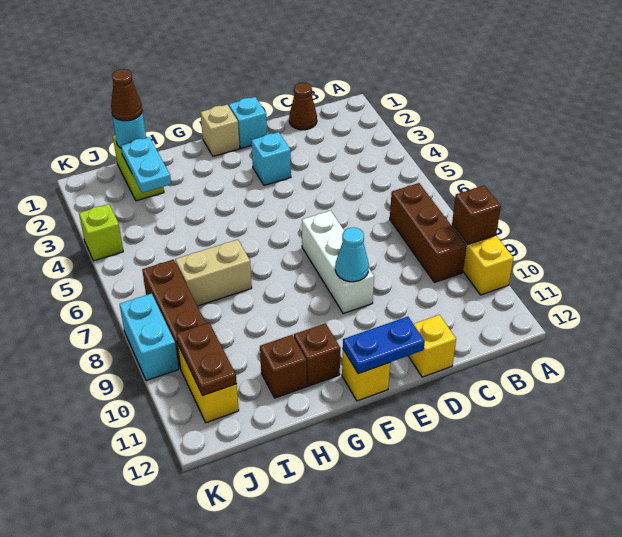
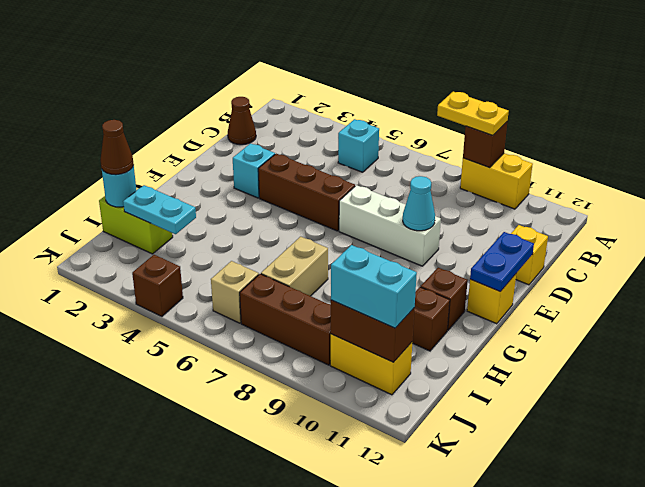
none -> yellow 1x2 plate [437,92,509,135]
brown 1x3 brick [390,183,466,282] -> brown 1x3 brick moved to [258,154,355,231]
cyan 1x1 brick [229,97,267,148] -> cyan 1x1 brick moved to [338,119,379,172]
tan 1x1 brick [200,105,240,156] -> tan 1x1 brick moved to [211,261,259,323]
brown 1x2 plate [176,323,237,395] -> brown 1x2 brick [331,300,415,362]
lime 1x1 brick [79,204,123,261] -> brown 1x1 brick [132,255,183,316]
cyan 1x2 brick [120,293,179,381] -> cyan 1x2 brick moved to [331,245,417,328]

